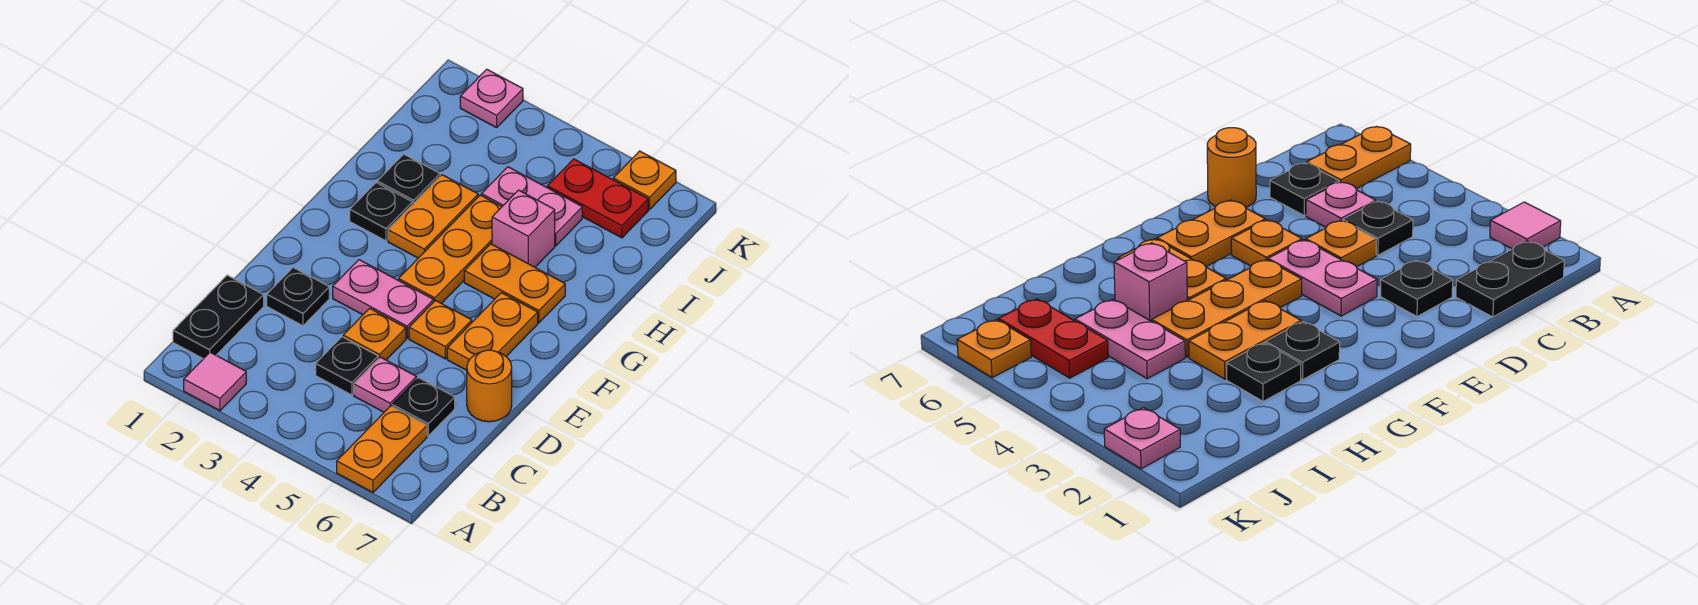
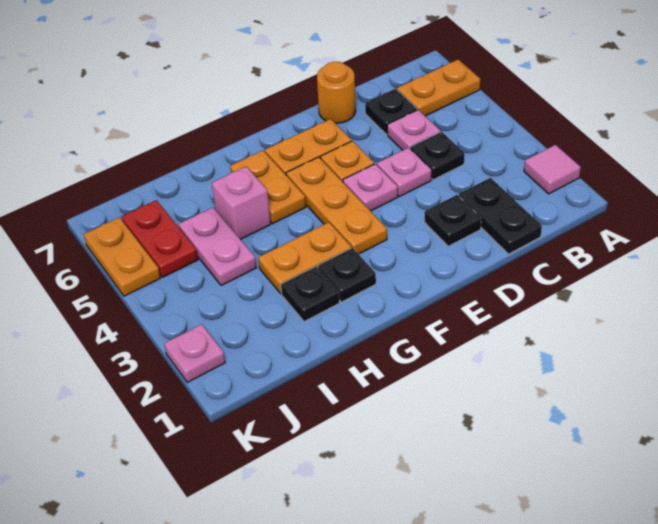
black 1x2 plate [173,275,264,359] -> black 1x2 plate turned to [459,178,542,254]
orange 1x1 plate [343,308,406,360] -> pink 1x1 plate [377,148,431,197]
pink 1x2 plate [333,260,434,338] -> pink 1x1 plate [343,164,398,211]
orange 1x3 plate [399,195,502,304] -> orange 1x3 plate turned to [286,157,387,254]
orange 1x1 plate [613,151,676,209] -> orange 1x2 plate [84,217,160,296]

